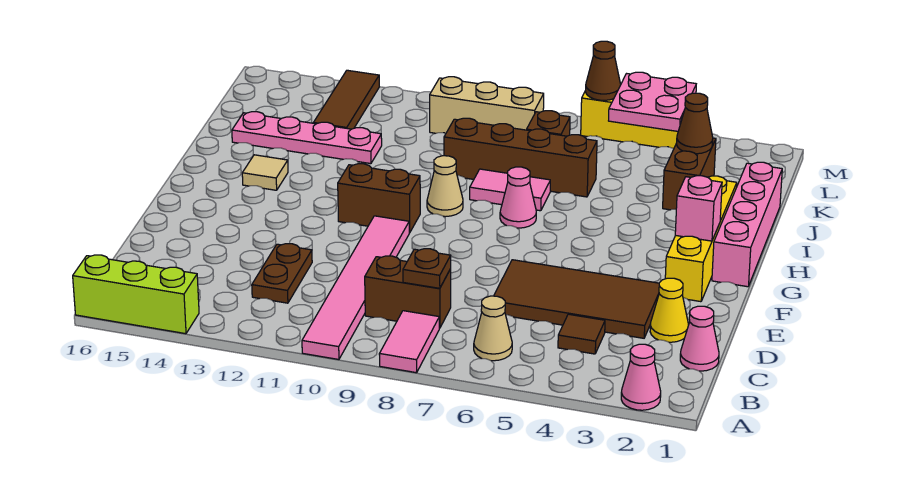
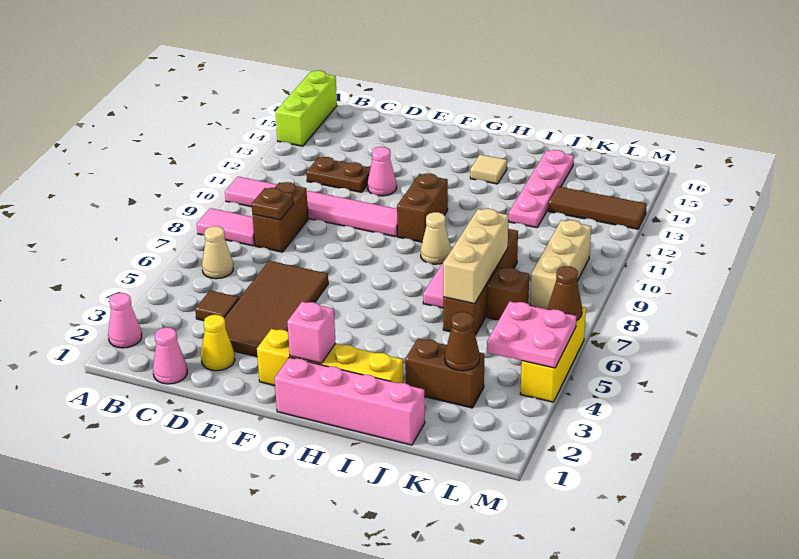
pink 1x1 cone [500,167,536,228] -> pink 1x1 cone moved to [367,147,397,196]
none -> tan 1x3 brick [443,209,509,304]

